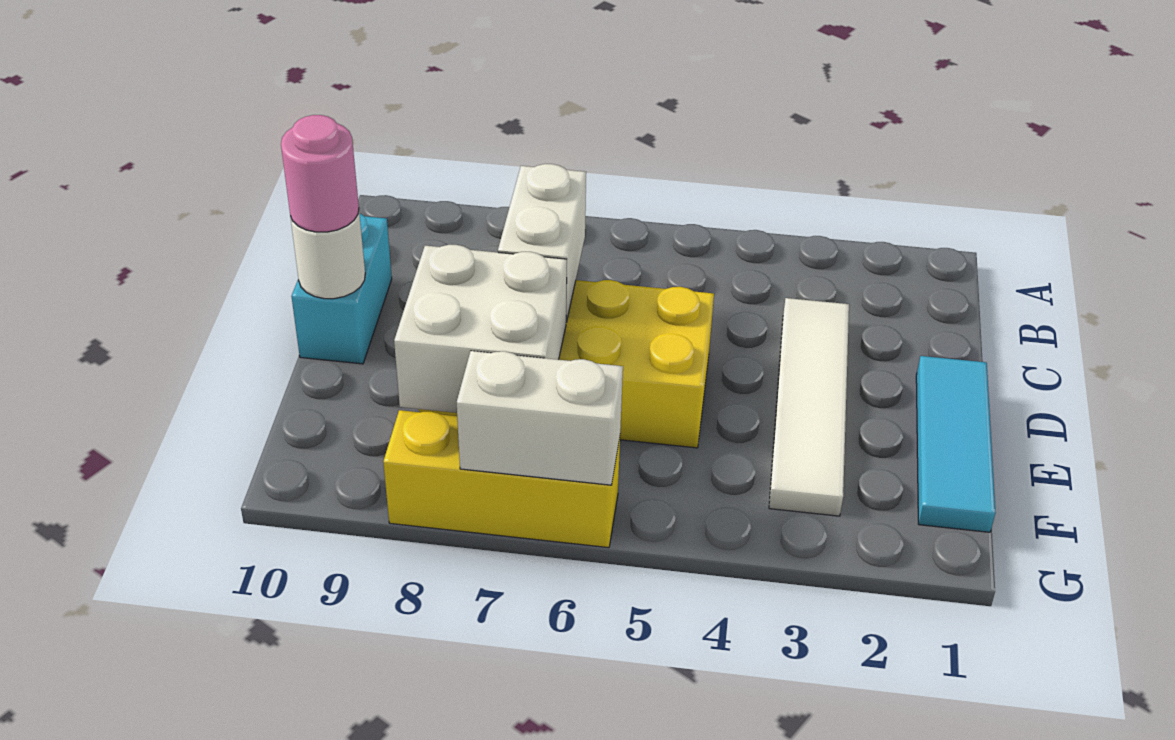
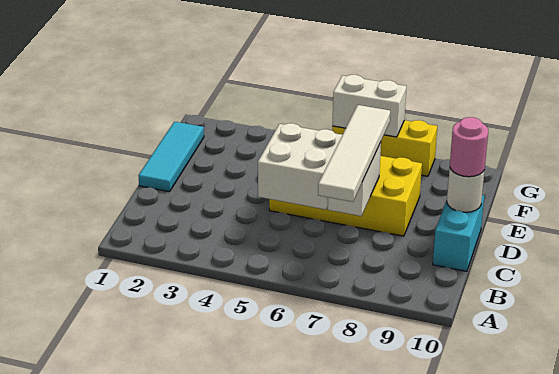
white 1x4 tile [769,298,849,516] -> white 1x4 tile moved to [318,105,390,202]
white 2x2 brick [394,245,567,413] -> white 2x2 brick moved to [258,123,342,210]

